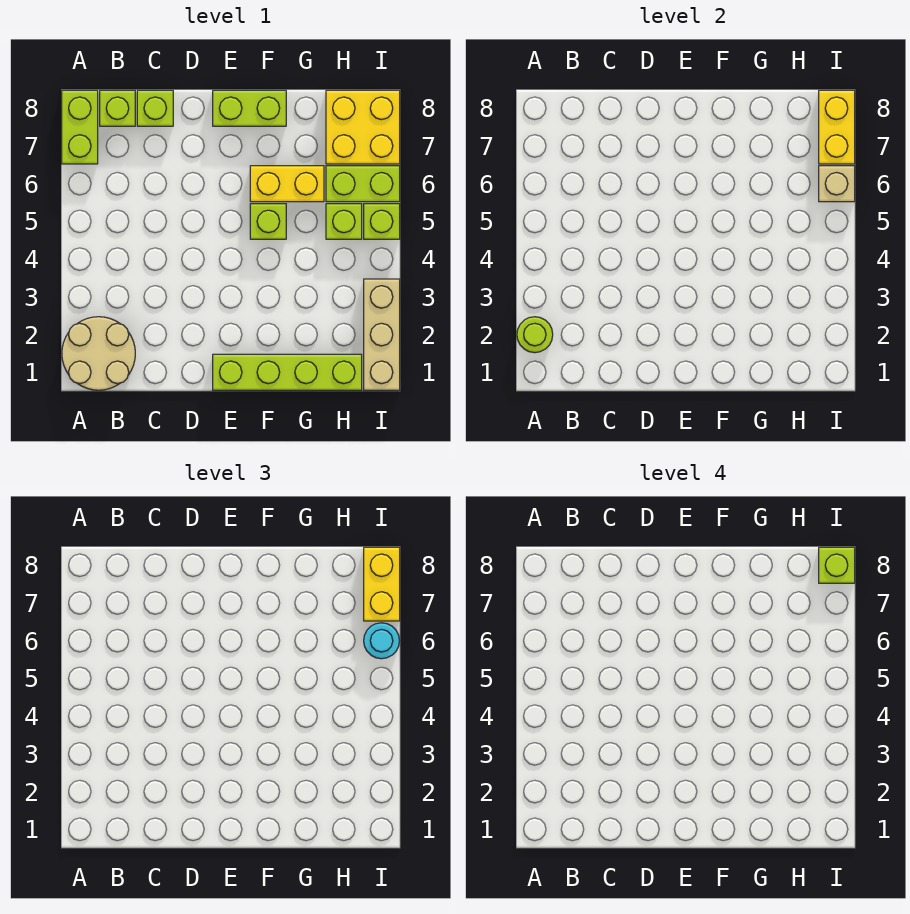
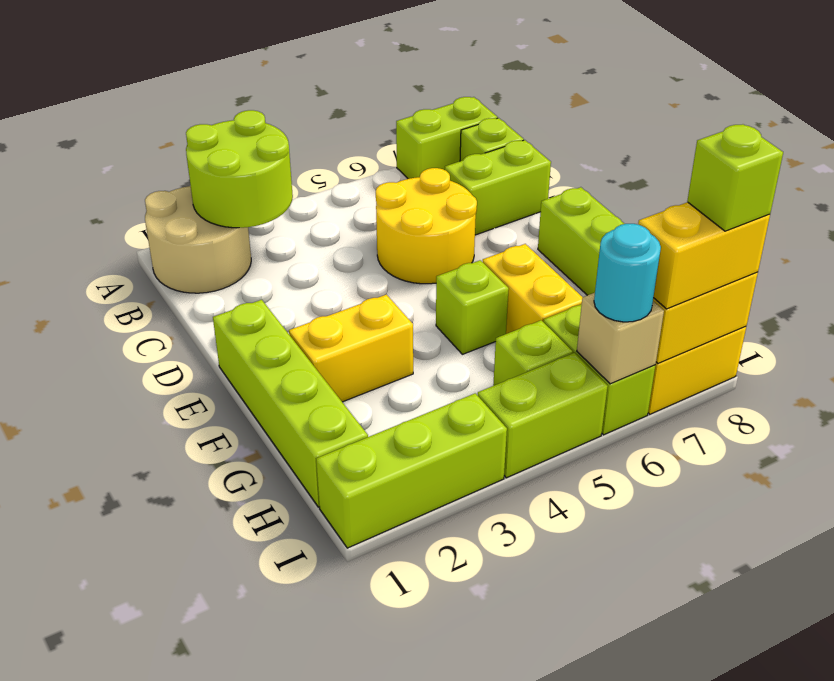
lime 1x1 round brick [517,317,553,353] -> lime 2x2 round brick [186,110,293,228]
none -> yellow 2x2 round brick [376,168,477,284]
lime 1x1 brick [137,90,173,126] -> lime 1x2 brick [445,140,551,235]
none -> yellow 1x2 brick [289,294,413,402]
tan 1x3 brick [364,279,400,390] -> lime 1x3 brick [316,393,507,548]
lime 1x1 brick [364,204,400,239] -> lime 1x2 brick [477,353,608,478]

